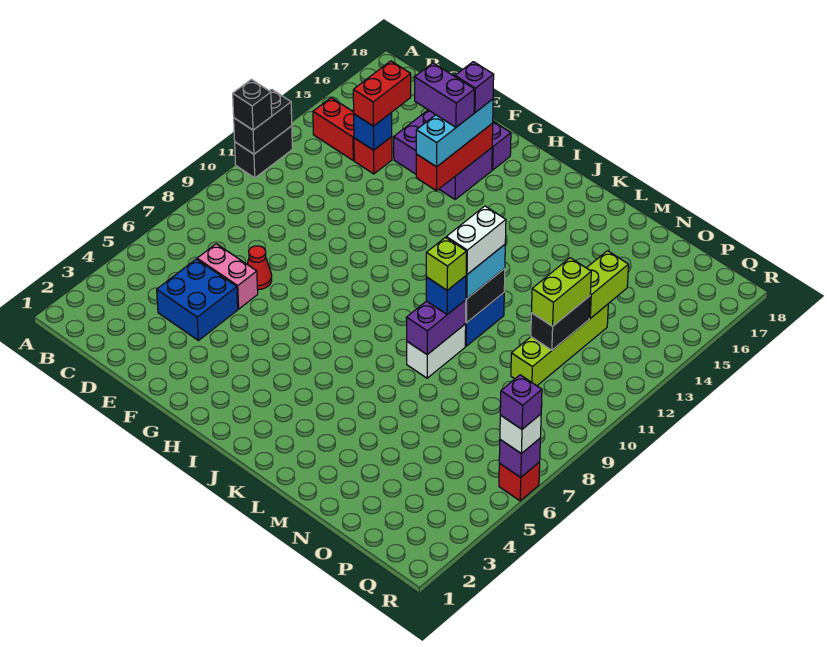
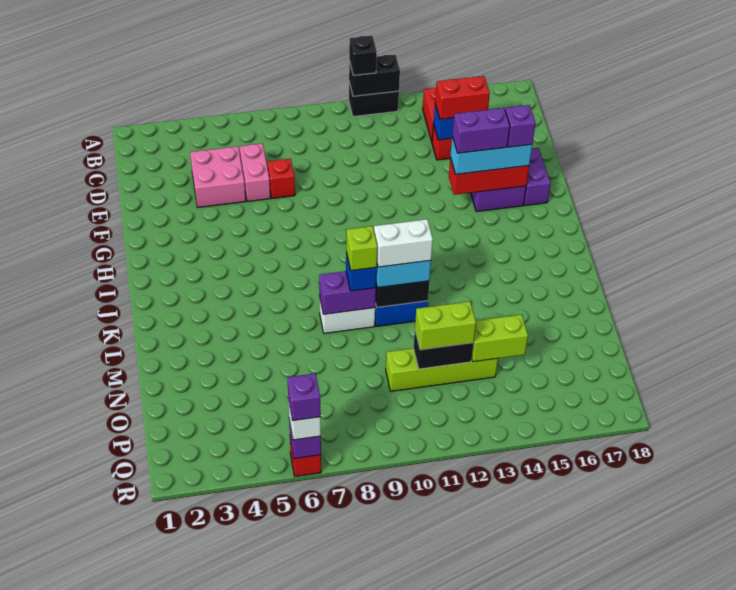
blue 2x2 brick [157,259,238,340] -> pink 2x2 brick [190,146,246,207]
red 1x1 cone [247,246,272,290] -> red 1x1 brick [268,159,295,198]
purple 1x2 brick [415,63,474,127] -> purple 1x2 brick turned to [452,108,510,153]

